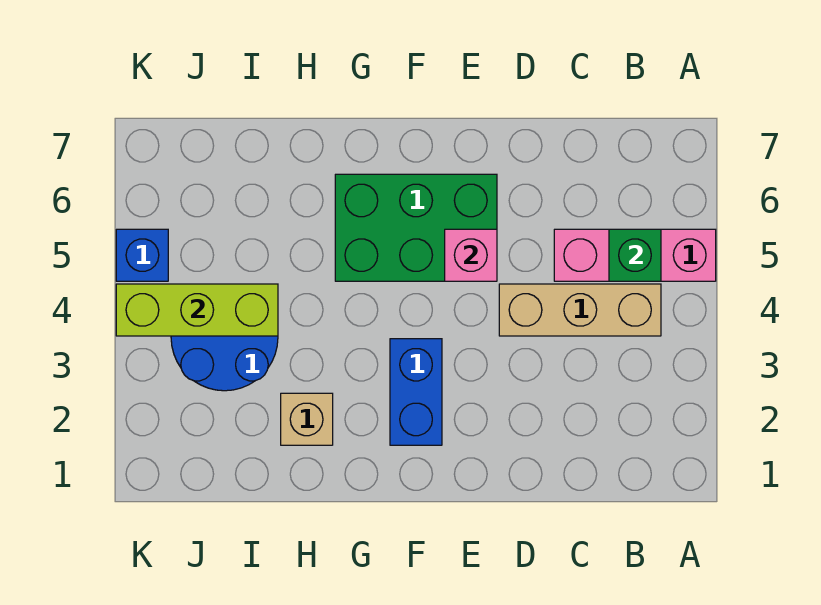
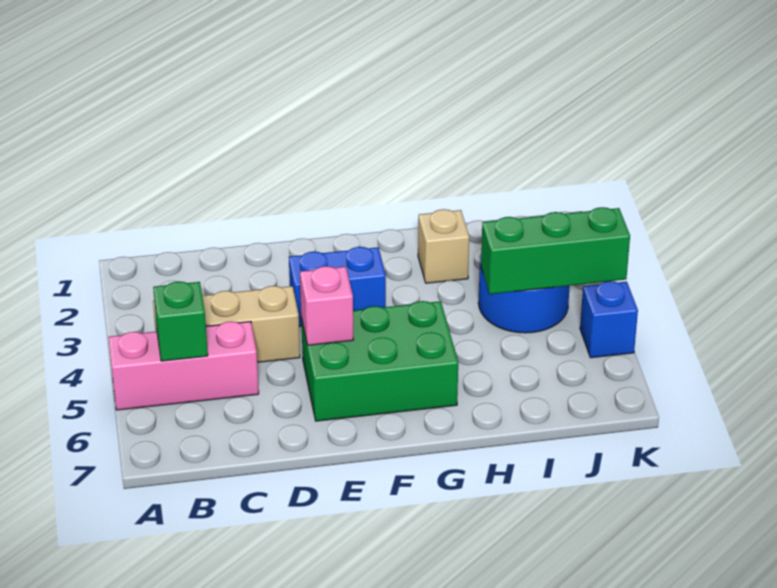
blue 1x2 brick [390,339,442,445] -> blue 1x2 brick turned to [289,247,386,327]
lime 1x3 brick [116,284,278,336] -> green 1x3 brick [481,207,630,294]

